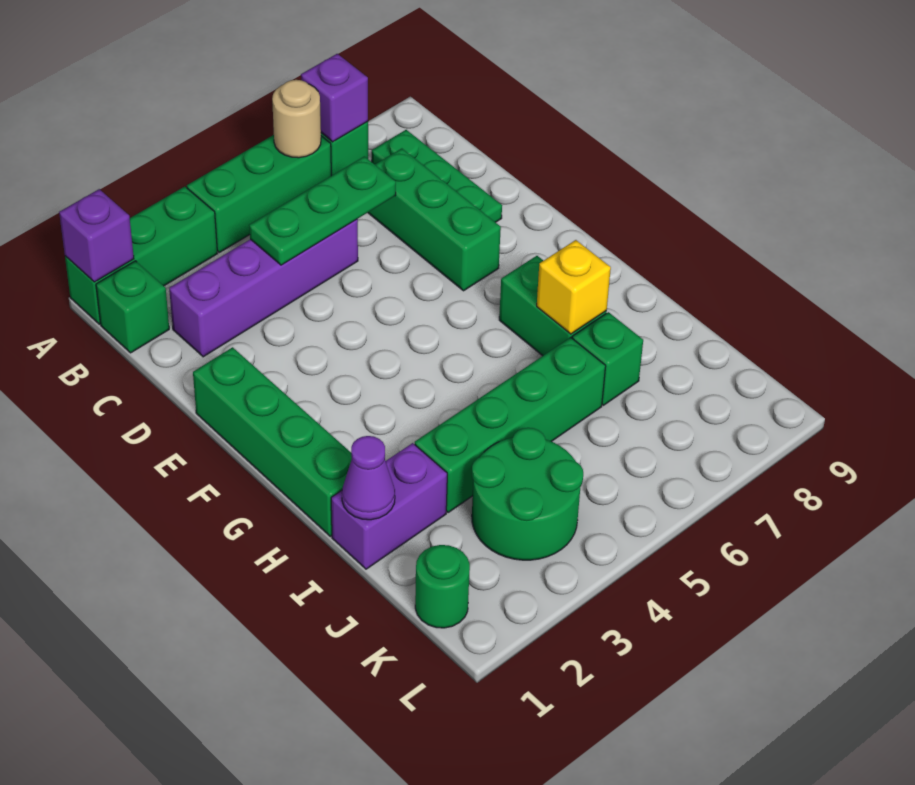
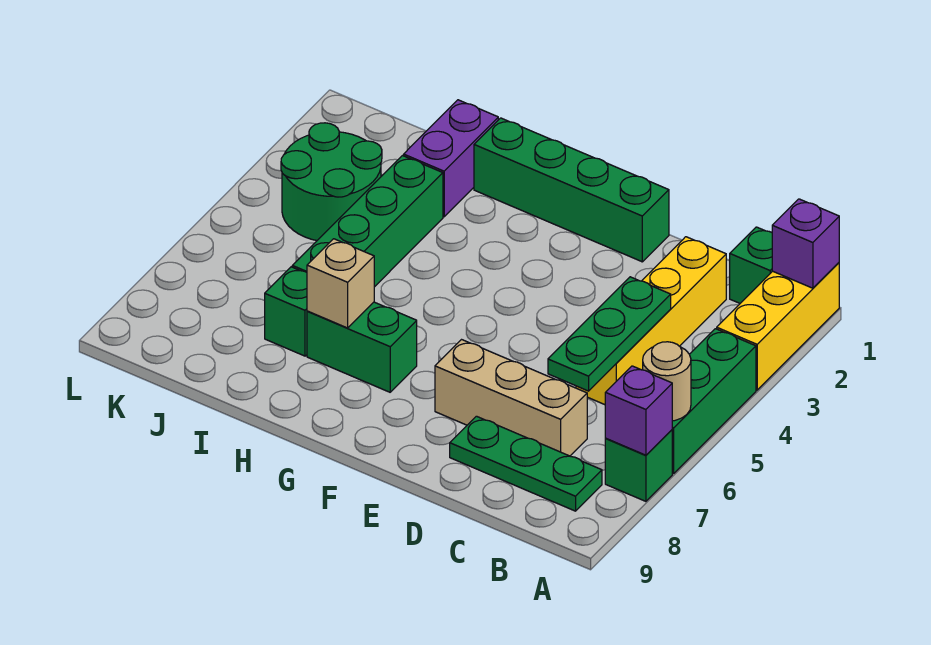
green 1x3 brick [65,186,218,324] -> yellow 1x3 brick [717,263,839,390]
purple 1x4 brick [169,219,358,357] -> yellow 1x4 brick [576,237,726,405]
green 1x3 brick [368,149,501,291] -> tan 1x3 brick [435,340,587,456]
yellow 1x1 brick [537,240,611,334] -> tan 1x1 brick [307,239,374,328]
purple 1x1 cone [342,436,395,520] -> none
green 1x1 round brick [415,545,470,628] -> none

